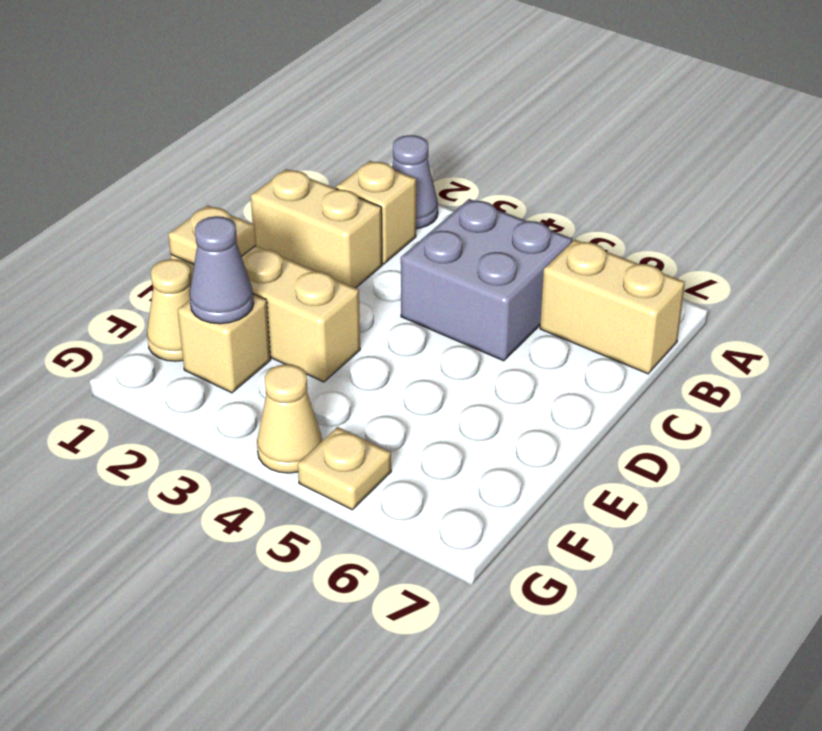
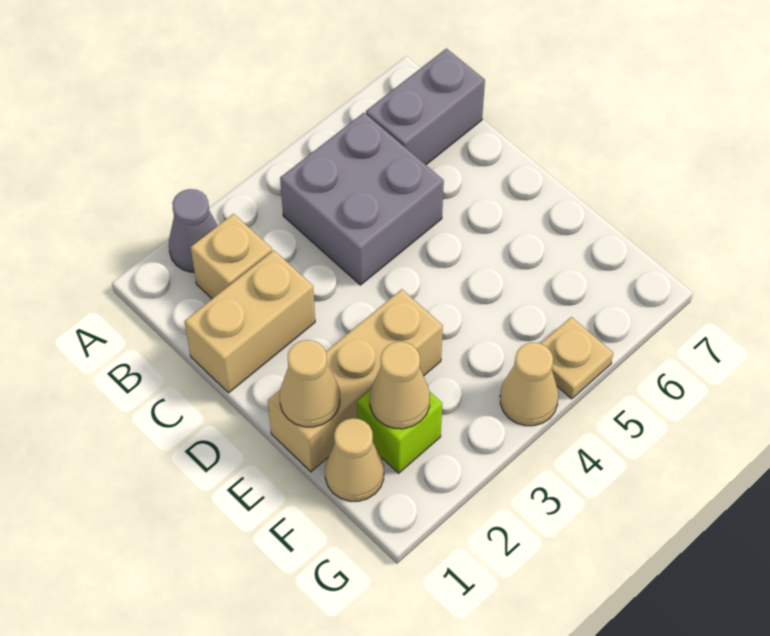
tan 1x2 brick [540,240,685,374] -> grey 1x2 brick [366,49,485,165]
tan 1x1 plate [168,205,256,264] -> tan 1x1 cone [280,340,340,427]
tan 1x1 brick [178,294,271,393] -> lime 1x1 brick [357,391,442,473]
grey 1x1 cone [190,216,254,324] -> tan 1x1 cone [370,342,430,429]

